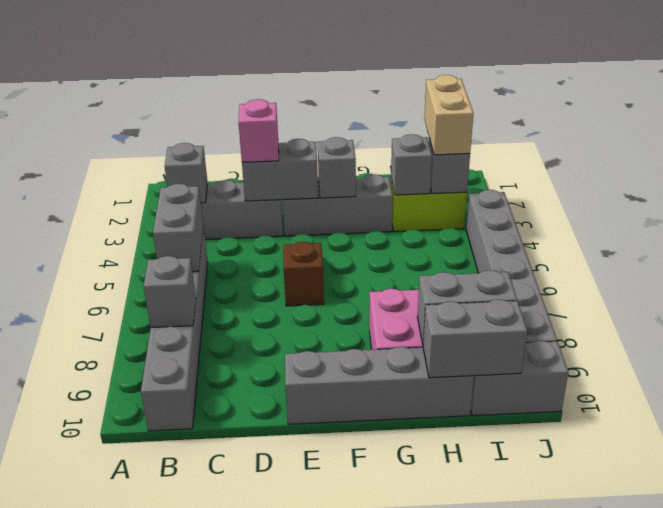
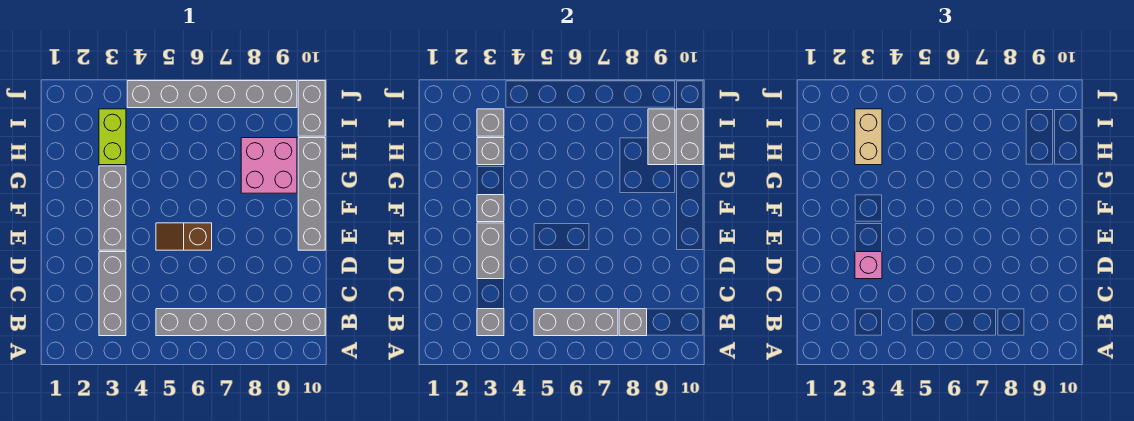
grey 1x2 brick [153,184,203,272] -> grey 1x3 brick [534,309,618,336]
tan 1x2 brick [424,75,474,155] -> tan 1x2 brick turned to [855,109,882,165]

